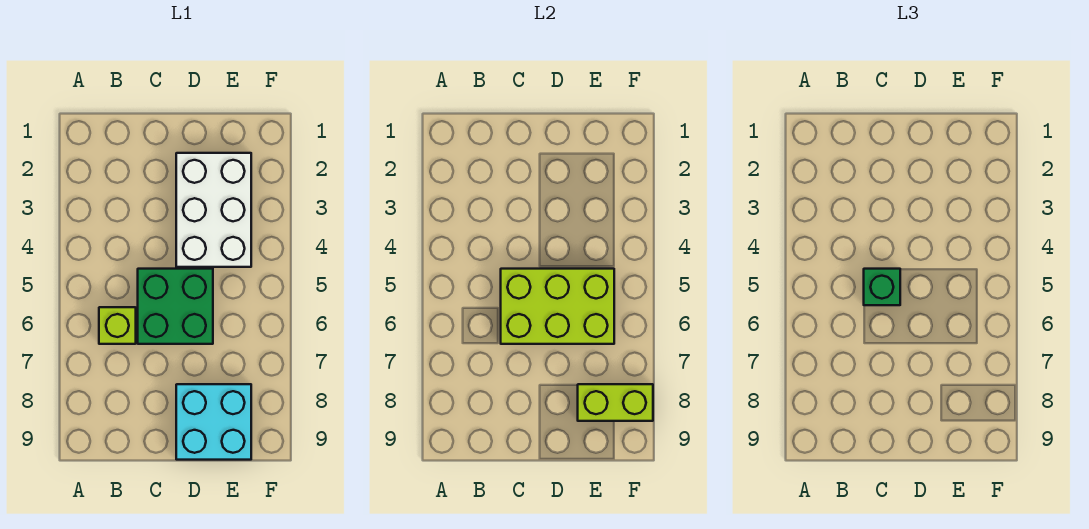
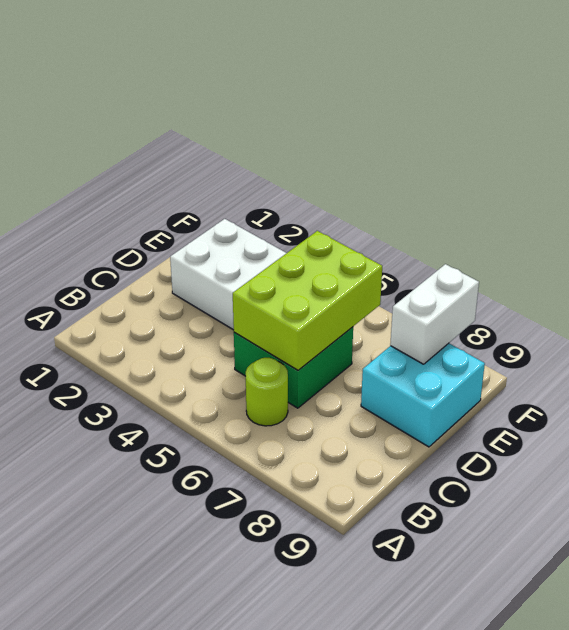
lime 1x1 brick [99,307,136,344] -> lime 1x1 round brick [246,358,288,426]
green 1x1 brick [864,269,900,305] -> none
lime 1x2 brick [578,384,653,421] -> white 1x2 brick [390,264,479,364]

